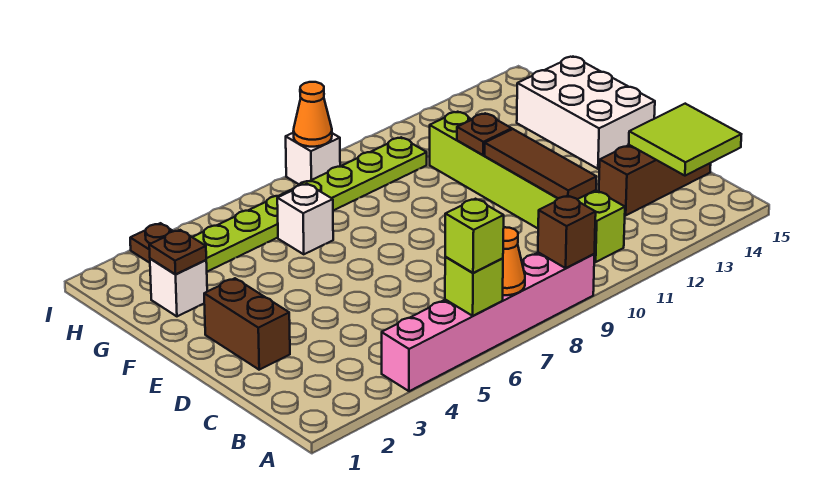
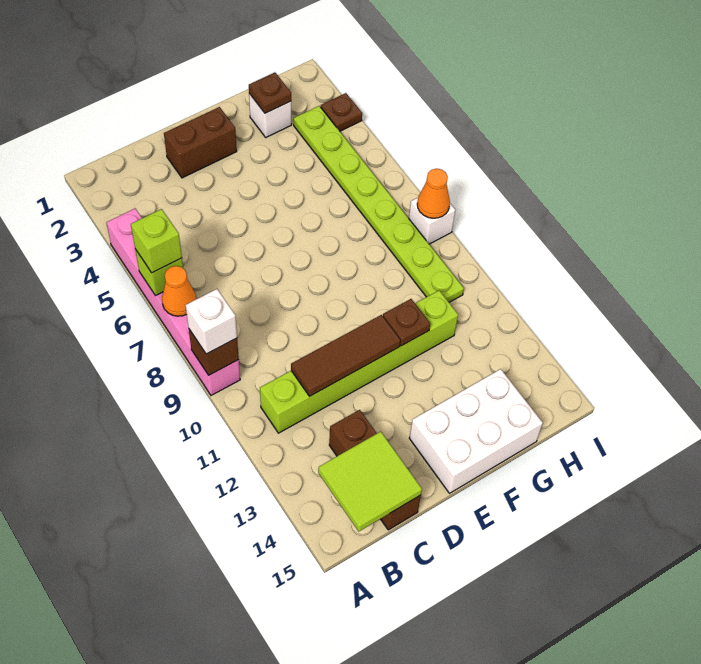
white 1x1 brick [277,184,333,254] -> white 1x1 brick moved to [186,289,237,354]

